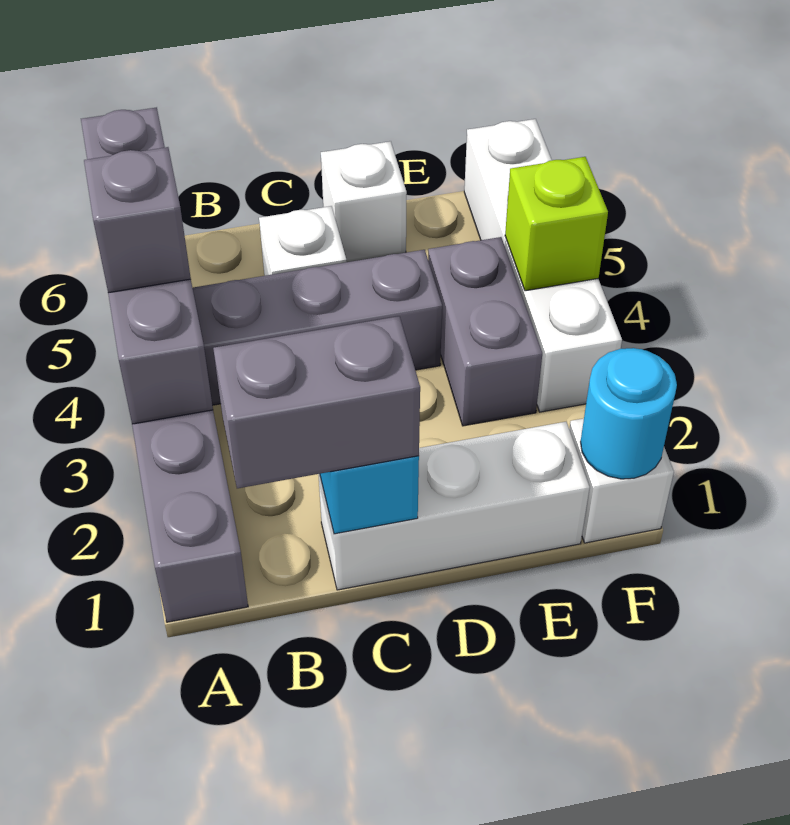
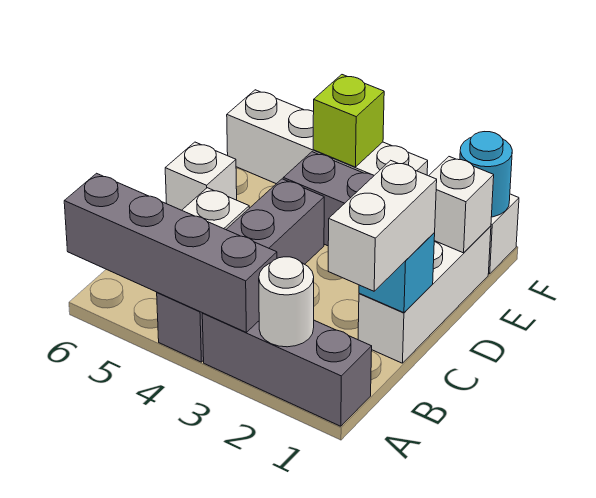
none -> white 1x1 round brick [259,257,314,347]
grey 1x1 brick [84,147,191,293] -> none
grey 1x2 brick [213,316,420,488] -> white 1x2 brick [328,160,437,291]
none -> white 1x1 brick [429,157,494,253]

